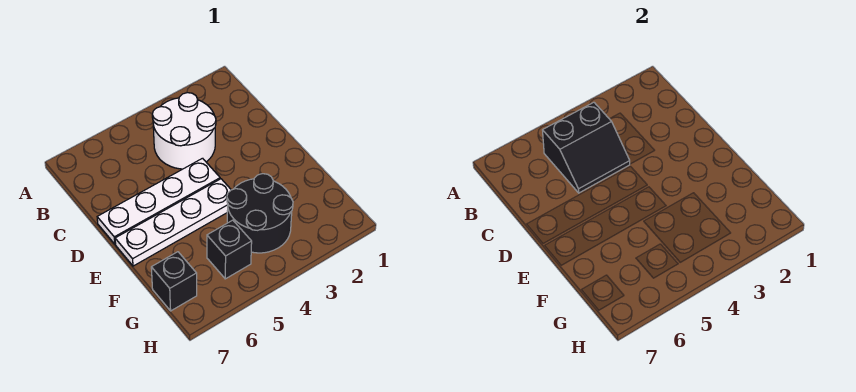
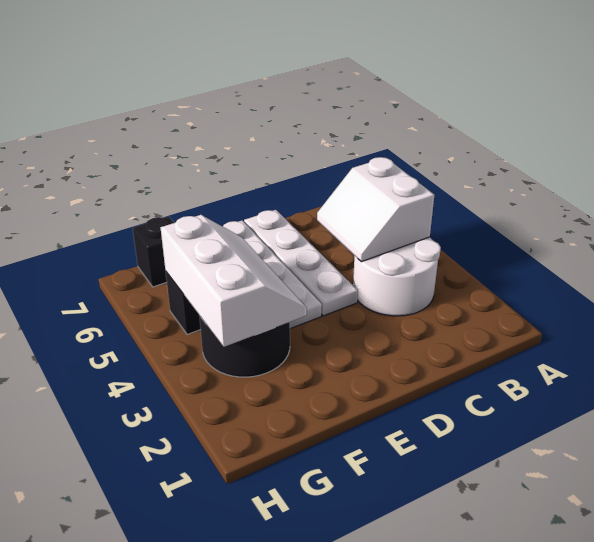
black 2x2 slope [543,102,630,193] -> white 2x2 slope [317,157,434,262]
none -> white 2x3 slope [161,215,307,347]

